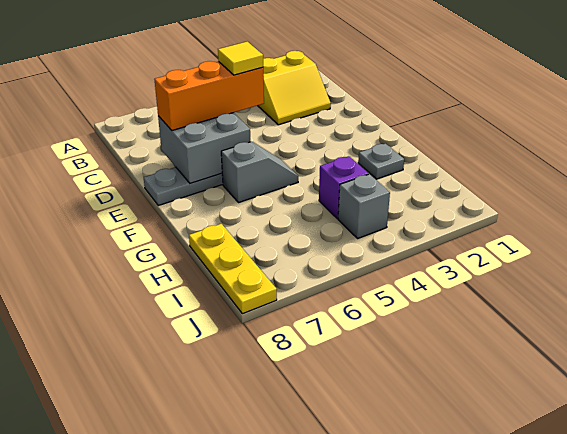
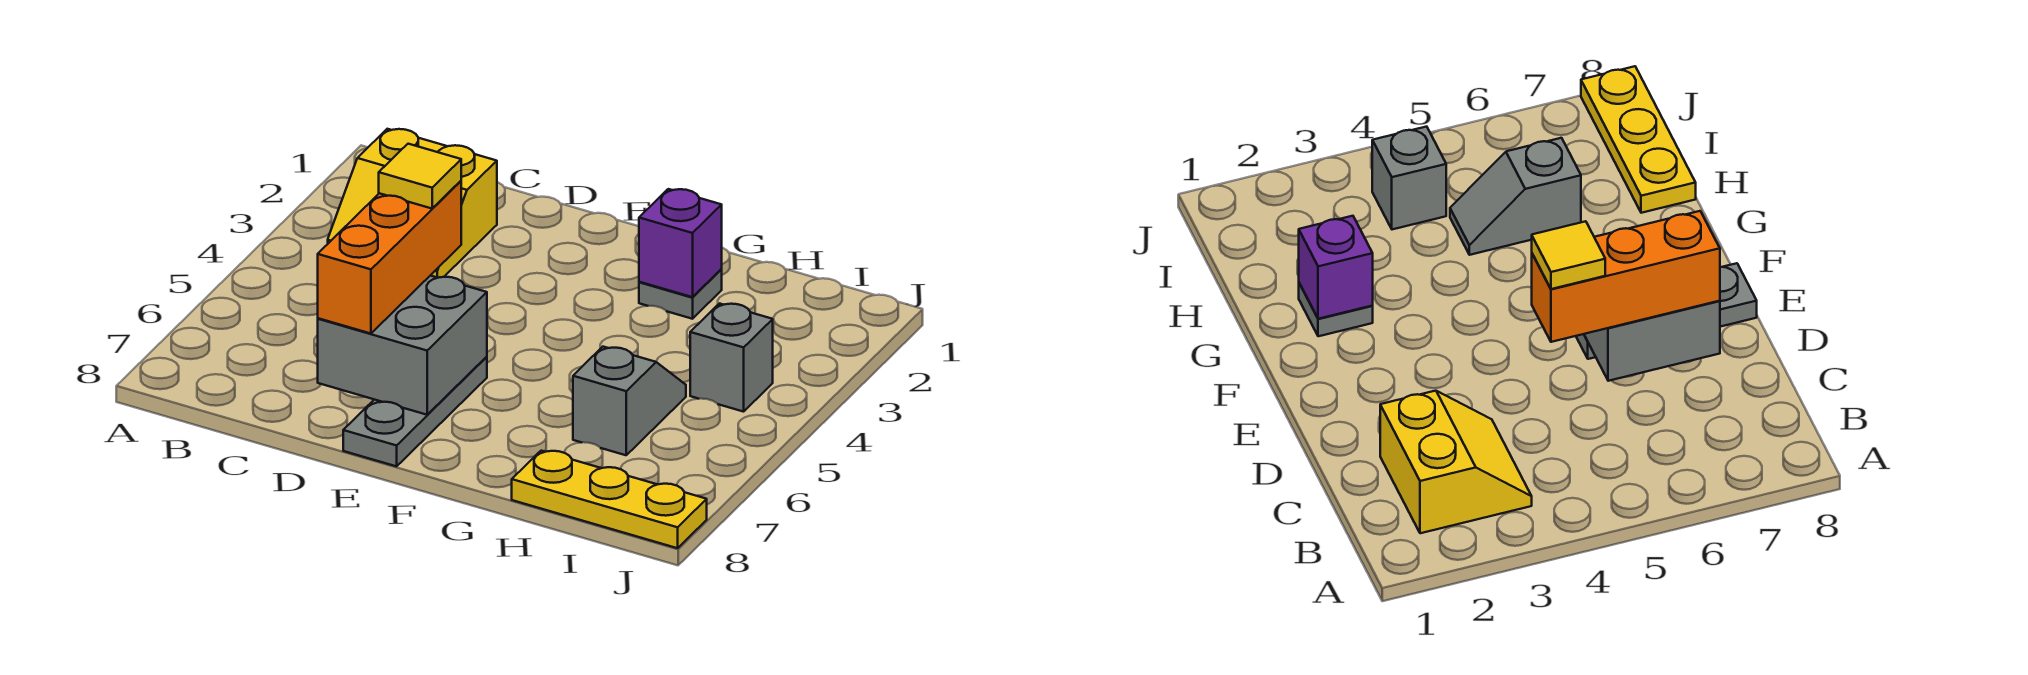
yellow 2x2 slope [258,51,331,125] -> yellow 2x2 slope turned to [328,129,497,278]
grey 1x2 slope [221,142,298,203] -> grey 1x2 slope moved to [573,347,686,455]
purple 1x1 brick [319,156,368,219] -> purple 1x1 brick moved to [639,189,722,297]

